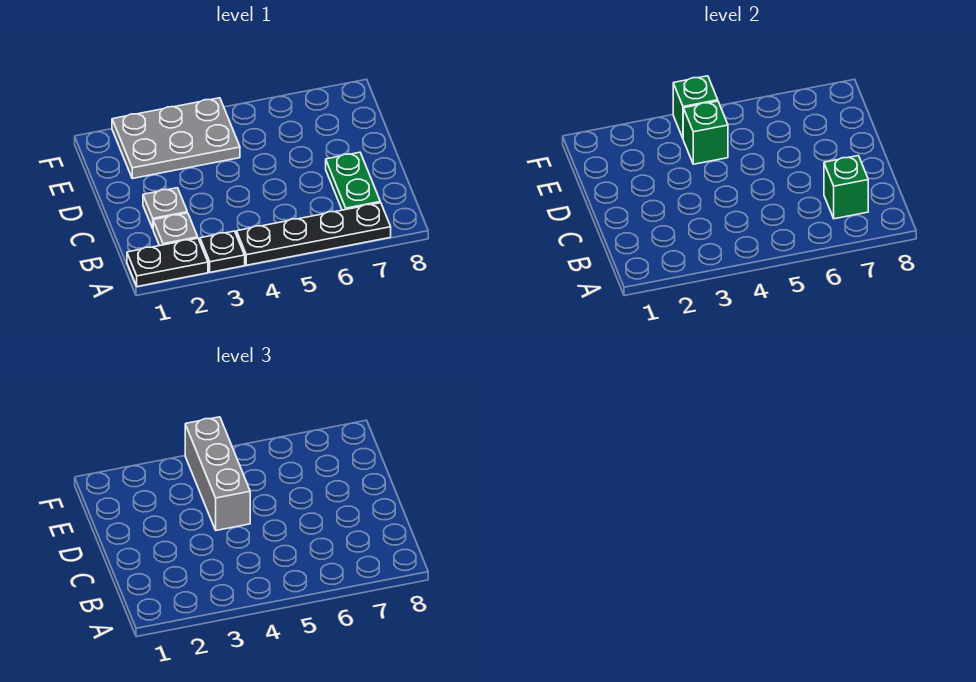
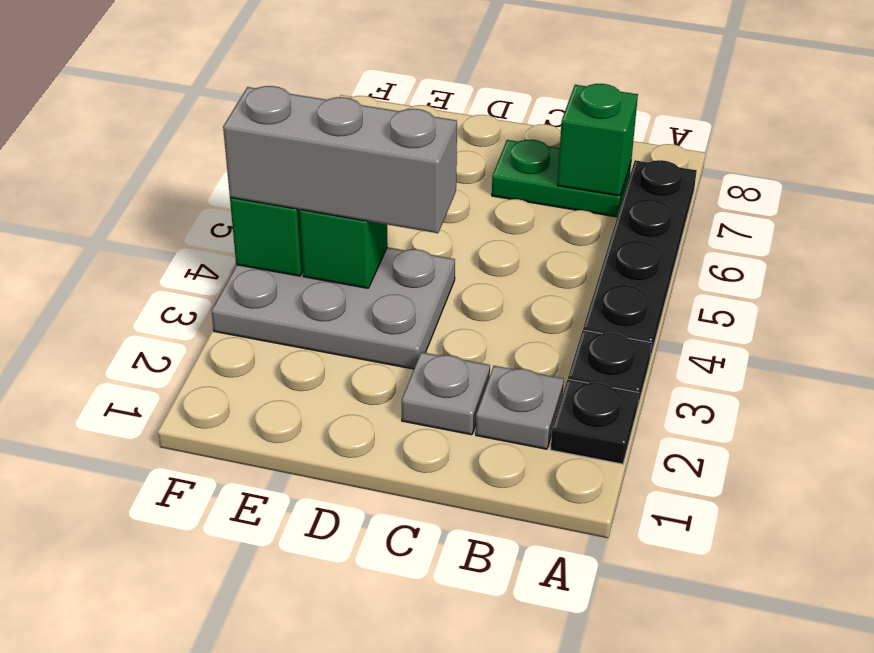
black 1x2 plate [127,238,208,287] -> black 1x1 plate [551,379,639,464]
grey 2x3 plate [112,98,240,178] -> grey 2x3 plate turned to [212,247,455,369]

